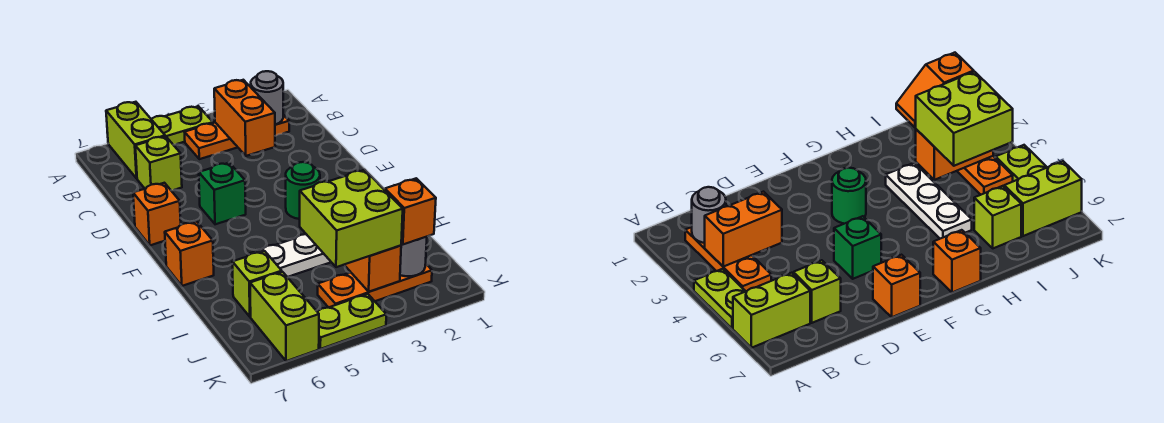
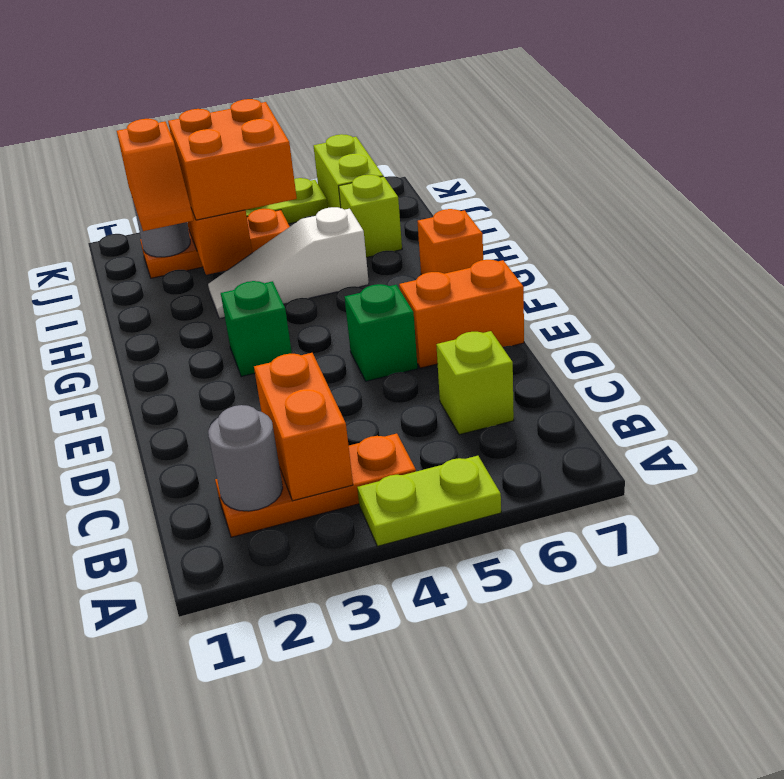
lime 1x2 brick [106,102,165,178] -> none
orange 1x1 brick [133,183,181,245] -> orange 1x2 brick [399,260,524,368]
green 1x1 round brick [286,162,320,219] -> green 1x1 brick [221,281,292,377]
white 1x3 plate [249,234,331,277] -> white 1x3 slope [208,207,369,319]
lime 2x2 brick [300,170,403,267] -> orange 2x2 brick [168,99,297,220]

